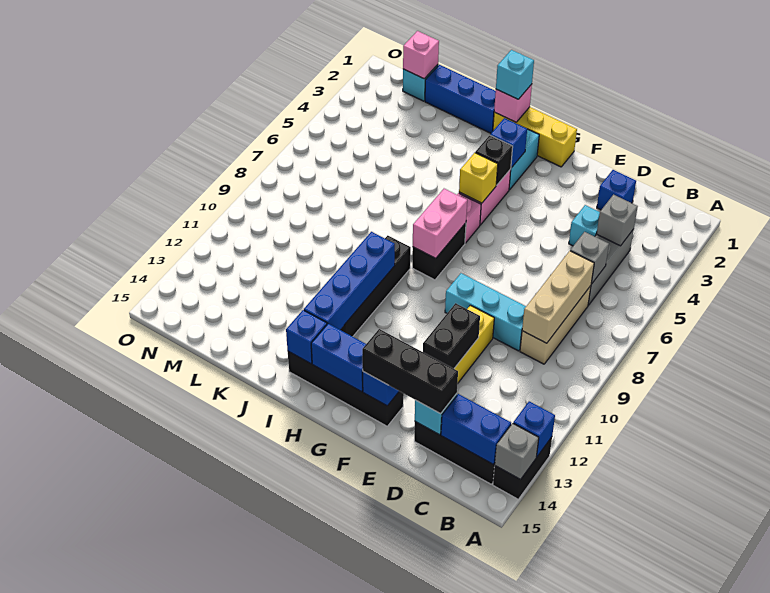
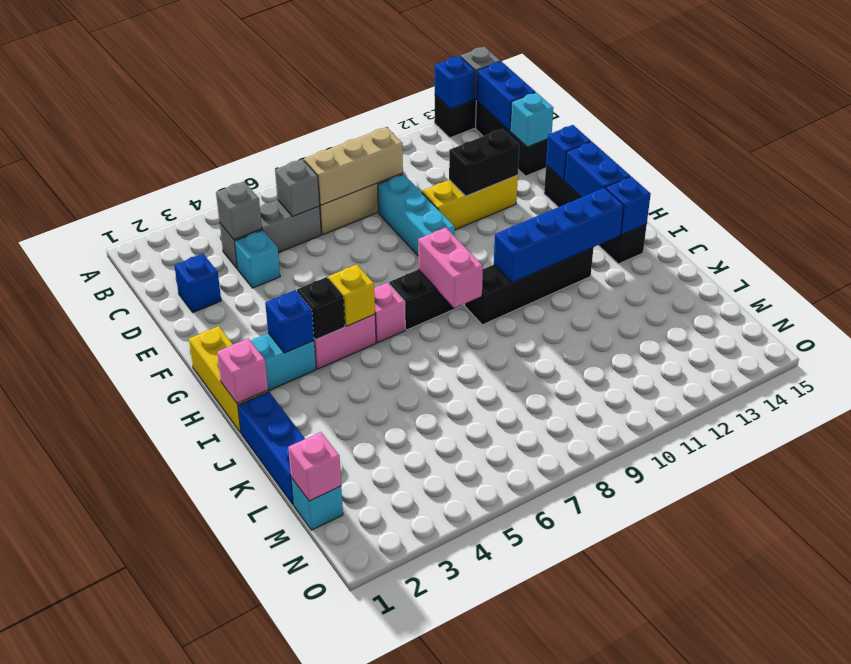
black 1x3 brick [362,329,458,414] -> none
pink 1x2 brick [413,189,467,258] -> pink 1x2 brick turned to [418,228,483,308]
cyan 1x1 brick [496,50,534,99] -> none

